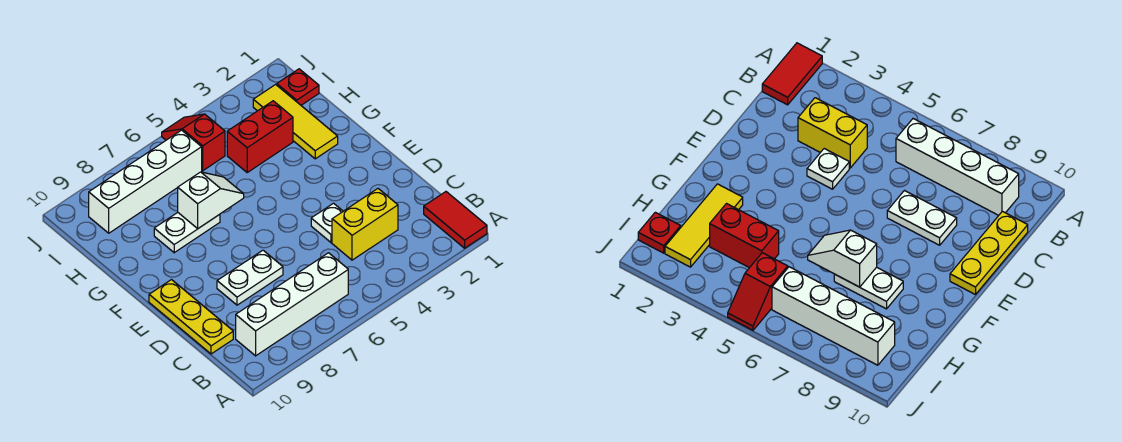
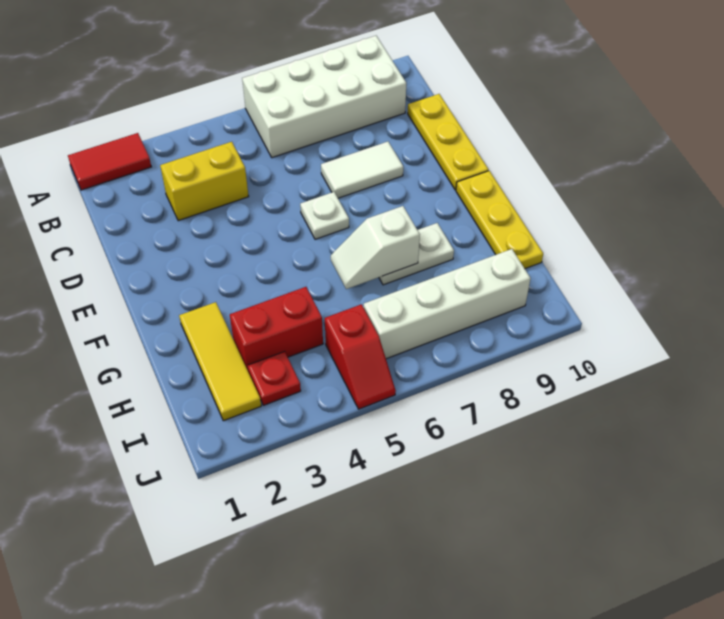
red 1x2 tile [424,192,487,248] -> red 1x2 tile turned to [68,133,151,190]
white 1x4 brick [236,253,348,356] -> white 2x4 brick [242,36,406,158]
white 1x1 plate [311,203,343,243] -> white 1x1 plate moved to [300,192,349,239]
white 1x2 plate [217,250,283,305] -> white 1x2 tile [321,142,403,198]
none -> yellow 1x3 plate [456,171,543,269]
red 1x1 plate [277,69,319,105] -> red 1x1 plate moved to [248,352,301,405]

